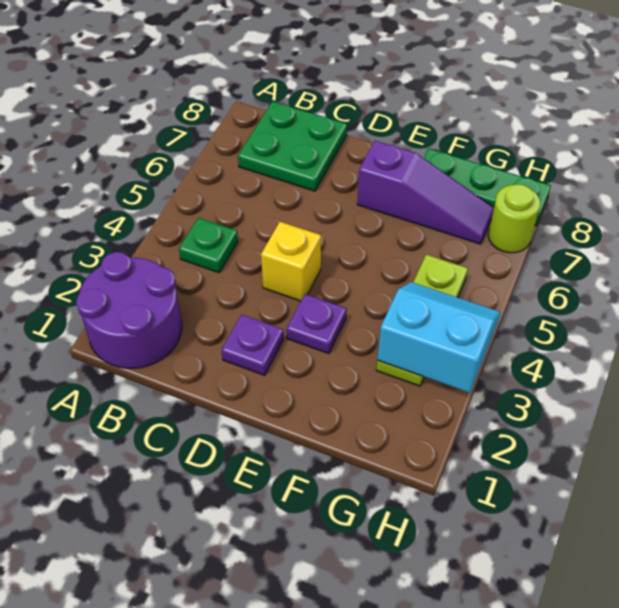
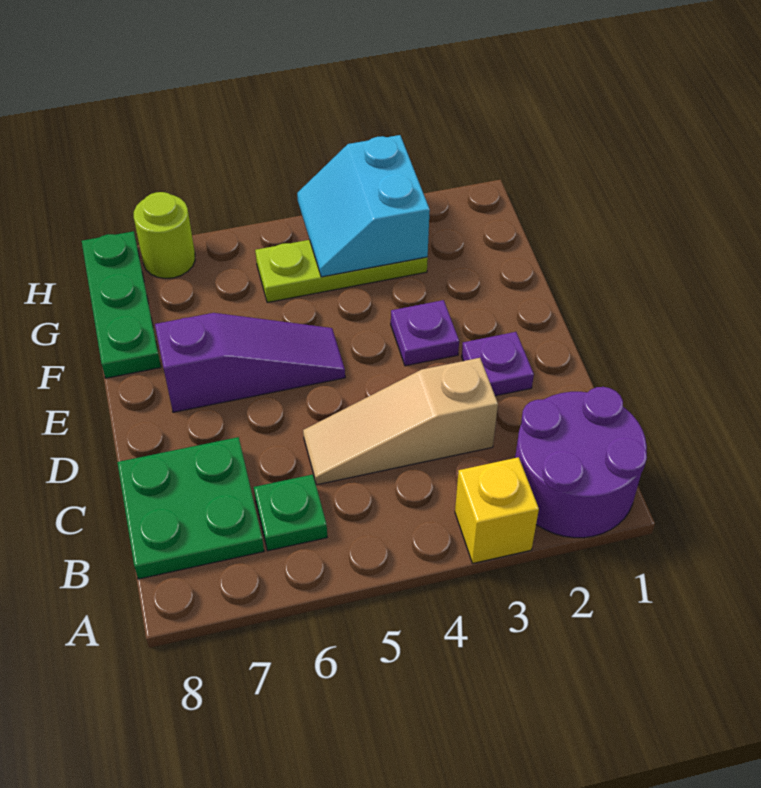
green 1x1 plate [179,218,238,273] -> green 1x1 plate moved to [254,475,327,551]
none -> tan 1x3 slope [303,358,498,485]
yellow 1x1 brick [261,222,321,301] -> yellow 1x1 brick moved to [455,457,539,563]
purple 1x3 slope [357,141,494,244] -> purple 1x3 slope turned to [155,313,345,412]

